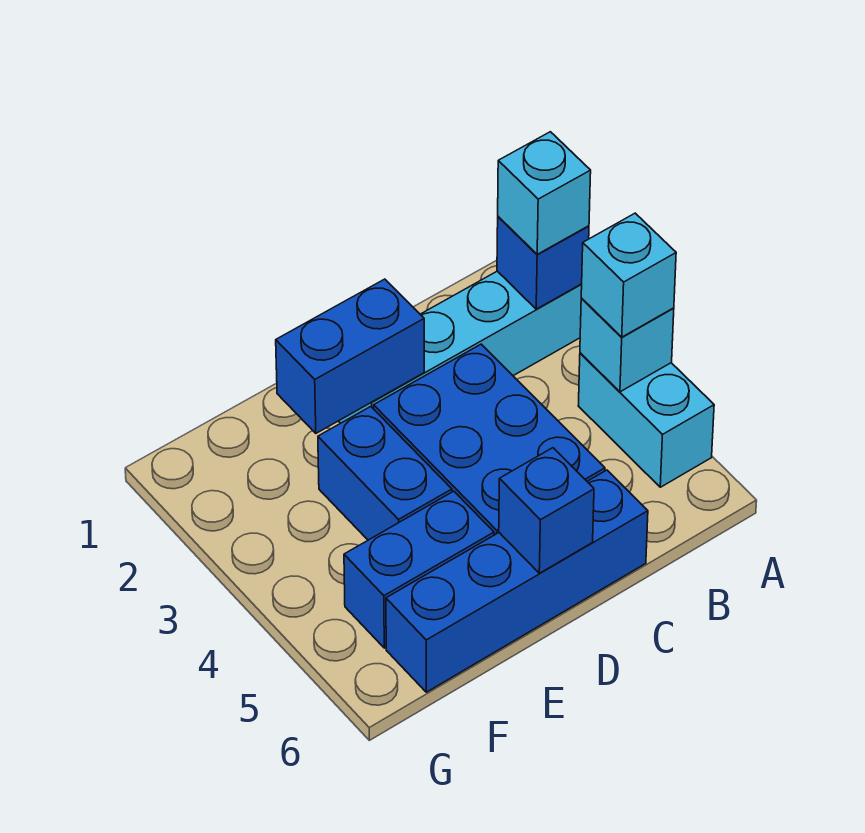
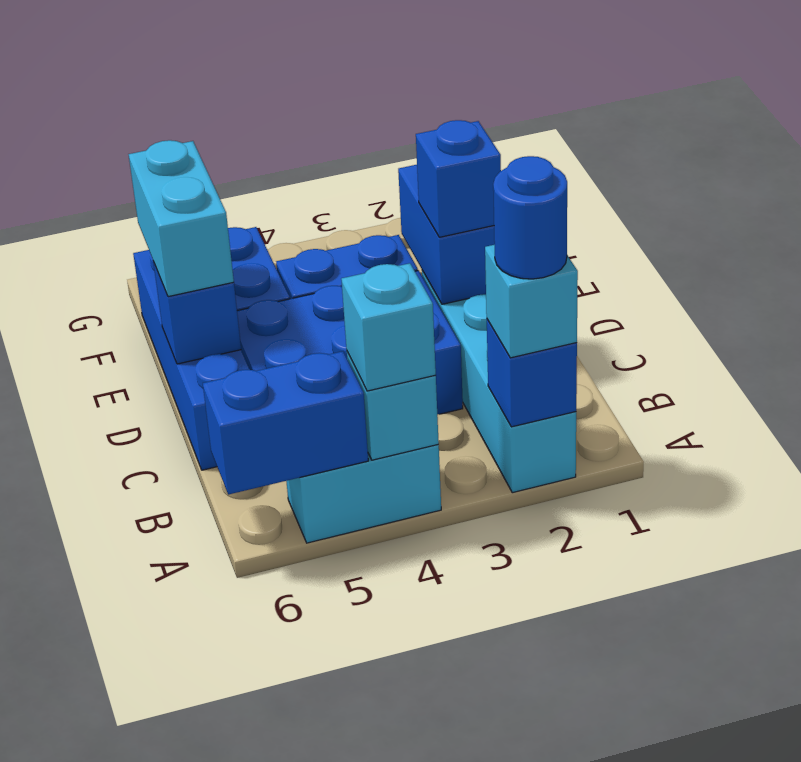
none -> blue 1x1 round brick [493,156,567,279]
none -> blue 1x2 brick [203,351,368,495]
none -> blue 1x1 brick [416,120,501,237]
none -> cyan 1x2 brick [129,140,234,297]

